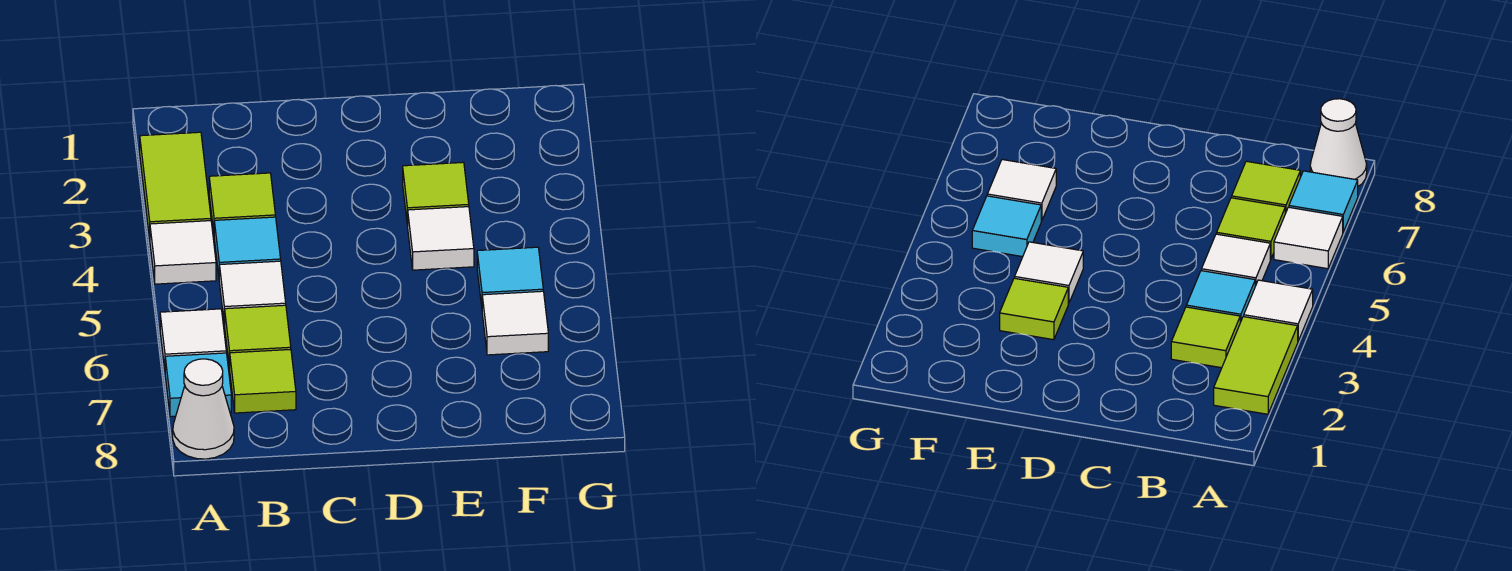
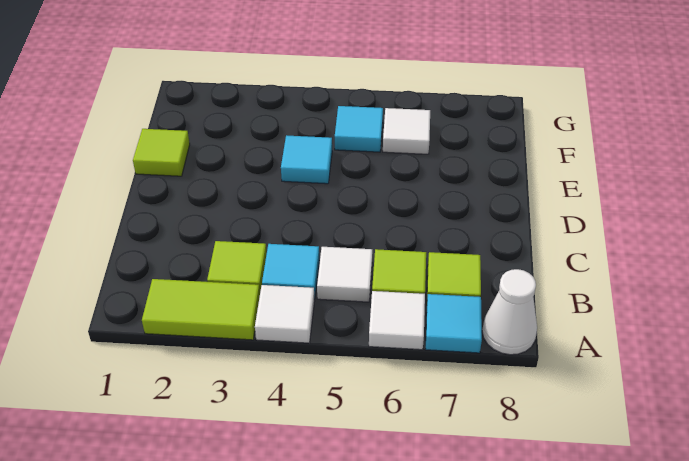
lime 1x1 tile [403,162,469,226] -> lime 1x1 tile moved to [133,129,190,176]
white 1x1 tile [408,207,474,270] -> cyan 1x1 tile [281,135,332,184]

